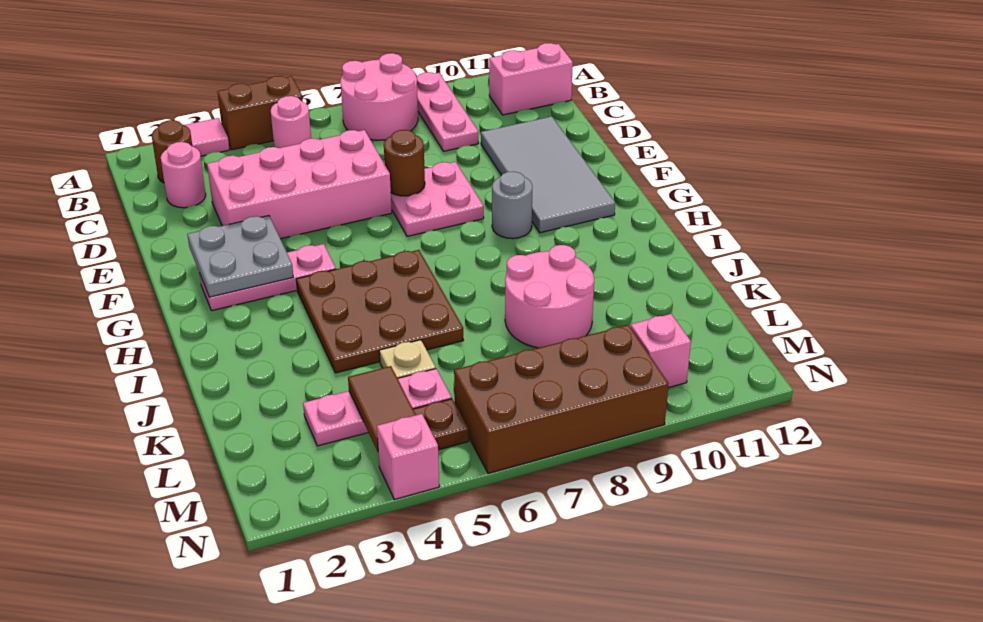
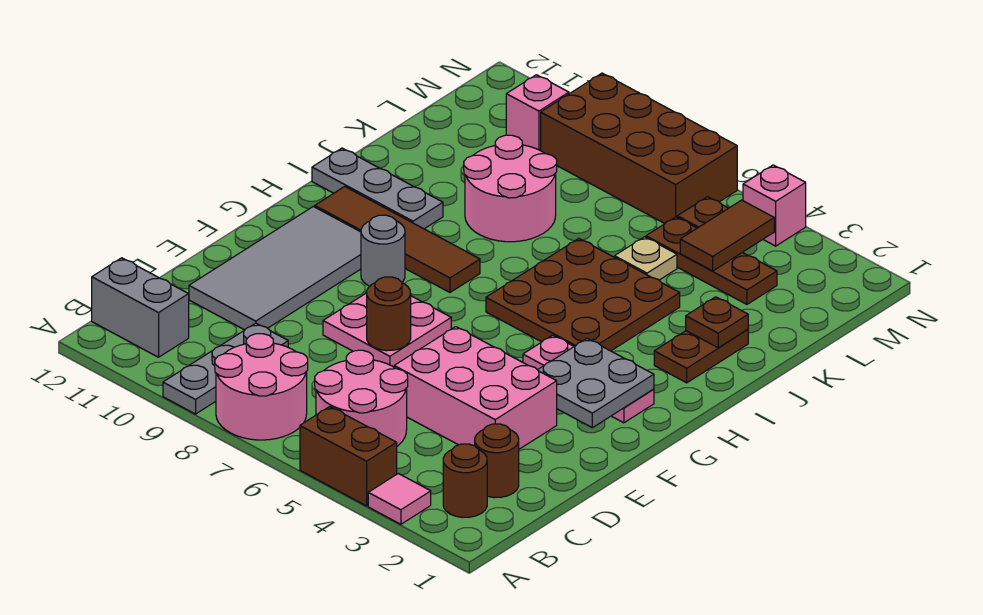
pink 1x3 plate [417,72,479,151] -> grey 1x3 plate [163,323,288,414]
pink 1x1 round brick [271,96,311,148] -> pink 2x2 round brick [315,350,408,446]
pink 1x2 brick [489,43,573,115] -> grey 1x2 brick [92,258,189,357]
pink 1x1 round brick [161,142,206,208] -> brown 1x1 round brick [475,424,519,498]
pink 2x4 brick [207,130,392,239] -> pink 2x3 brick [394,327,557,449]
none -> brown 1x4 tile [315,187,480,292]
none -> brown 1x2 plate [654,329,748,383]
none -> grey 1x3 plate [312,148,443,229]
none -> brown 1x1 plate [686,297,748,348]
pink 1x3 plate [303,369,452,446] -> brown 1x3 plate [646,217,777,304]

